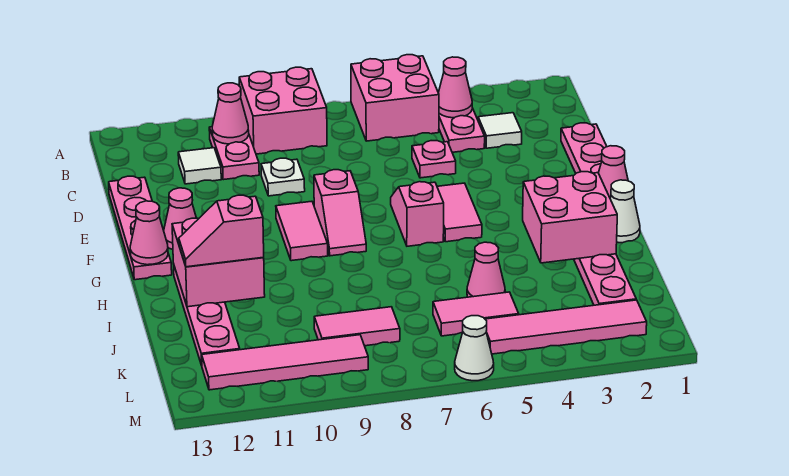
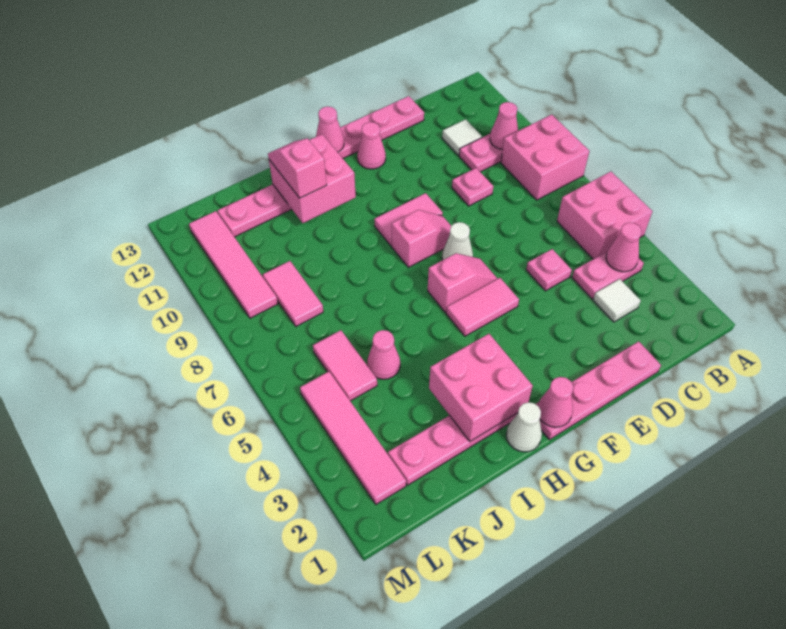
white 1x1 plate [261,158,305,196] -> pink 1x1 plate [452,168,493,206]
pink 1x2 slope [314,170,366,256] -> pink 1x2 slope turned to [392,210,451,268]
white 1x1 cone [455,316,494,381] -> white 1x1 cone moved to [442,222,473,260]

